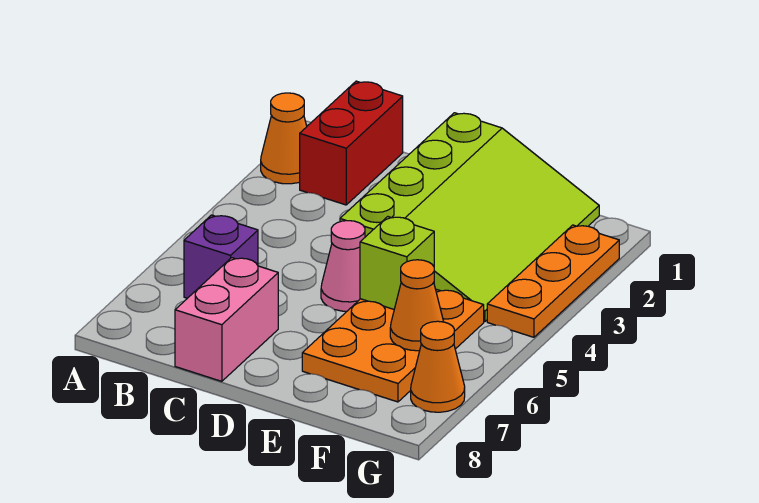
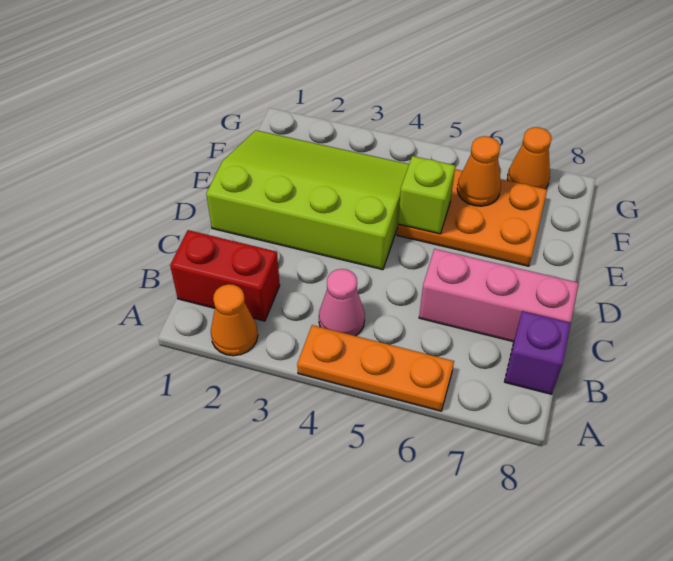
purple 1x1 brick [184,215,258,298] -> purple 1x1 brick moved to [505,311,571,394]
pink 1x2 brick [175,258,278,381] -> pink 1x3 brick [419,249,579,342]
pink 1x1 cone [321,221,365,311] -> pink 1x1 cone moved to [319,269,365,336]
orange 1x3 plate [487,225,619,337] -> orange 1x3 plate moved to [297,325,454,411]

